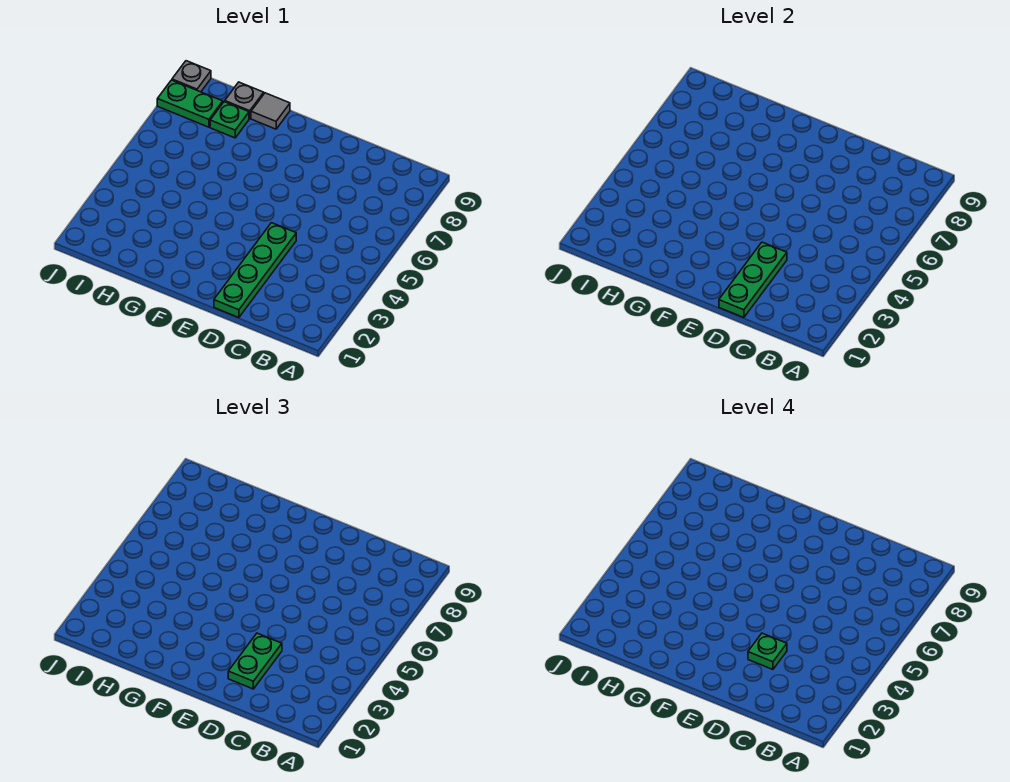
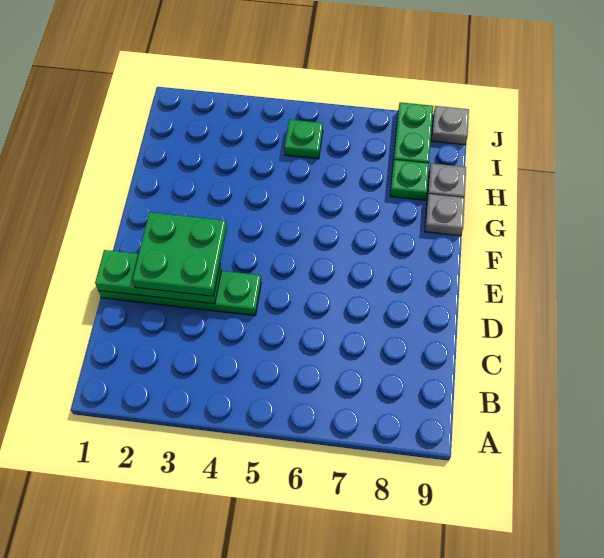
green 1x2 plate [228,633,282,689] -> green 2x2 plate [132,212,227,296]
green 1x1 plate [748,633,787,669] -> green 1x1 plate moved to [285,120,323,159]
grey 1x1 tile [251,93,290,129] -> grey 1x1 plate [425,194,465,236]

